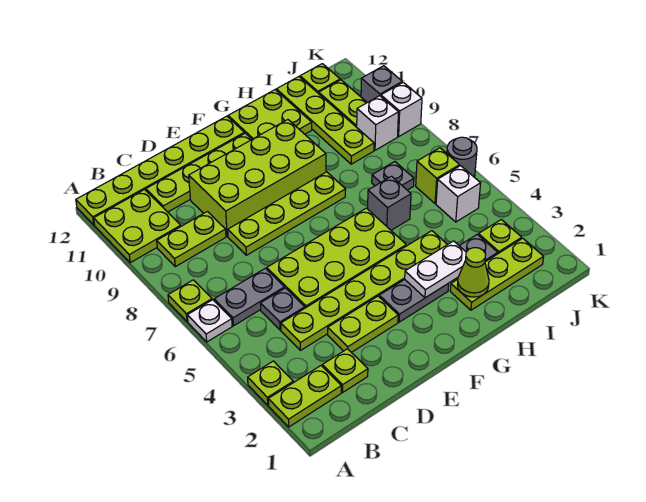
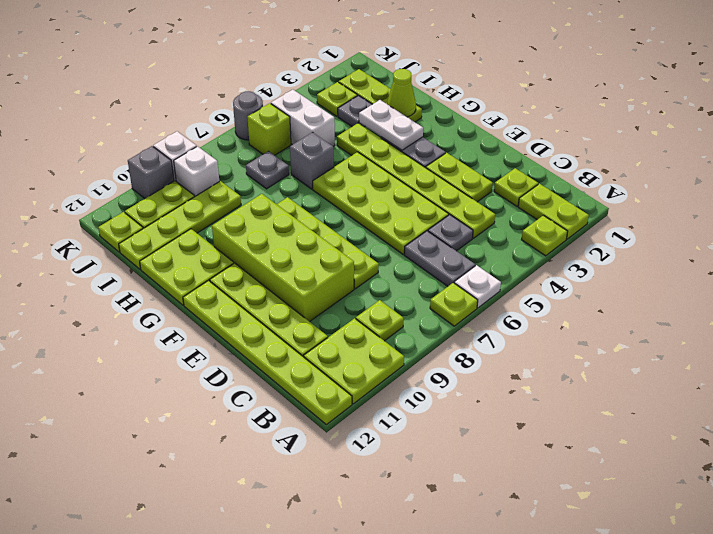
lime 1x2 plate [157,212,226,267] -> lime 1x1 plate [356,300,404,341]
white 1x1 brick [436,166,481,222] -> white 1x2 brick [271,90,335,146]

